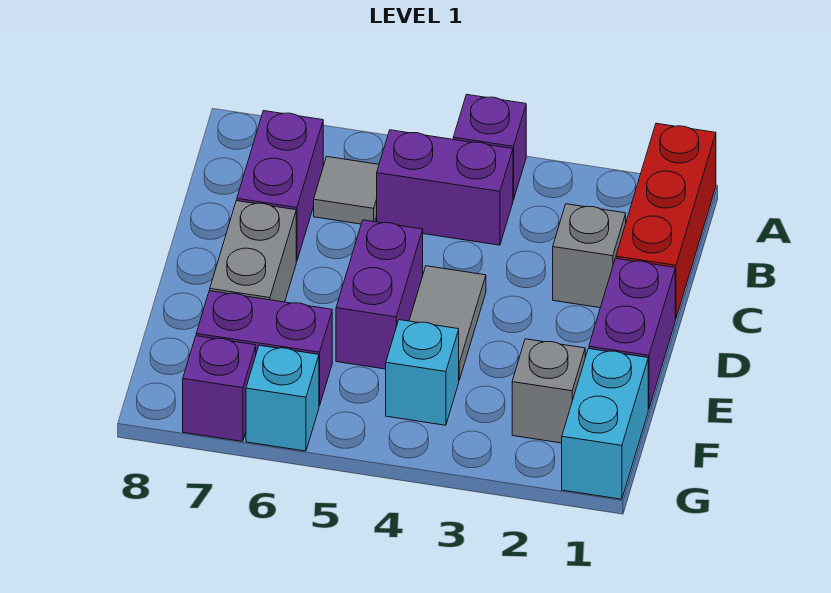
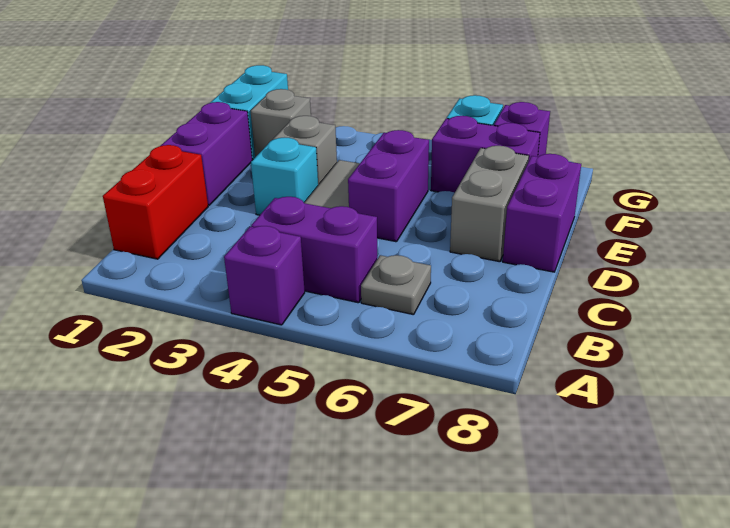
red 1x3 brick [616,123,716,319] -> red 1x2 brick [103,145,208,259]
grey 1x1 tile [314,157,379,224] -> grey 1x1 plate [361,255,431,315]
purple 1x2 brick [237,111,323,261] -> purple 1x2 brick moved to [503,154,581,272]
grey 1x1 brick [553,204,626,308] -> grey 1x1 brick moved to [273,116,337,185]
cyan 1x1 brick [386,320,459,425] -> cyan 1x1 brick moved to [251,138,318,215]

